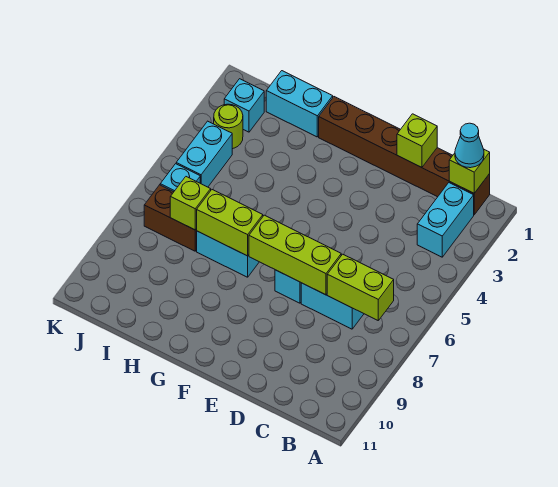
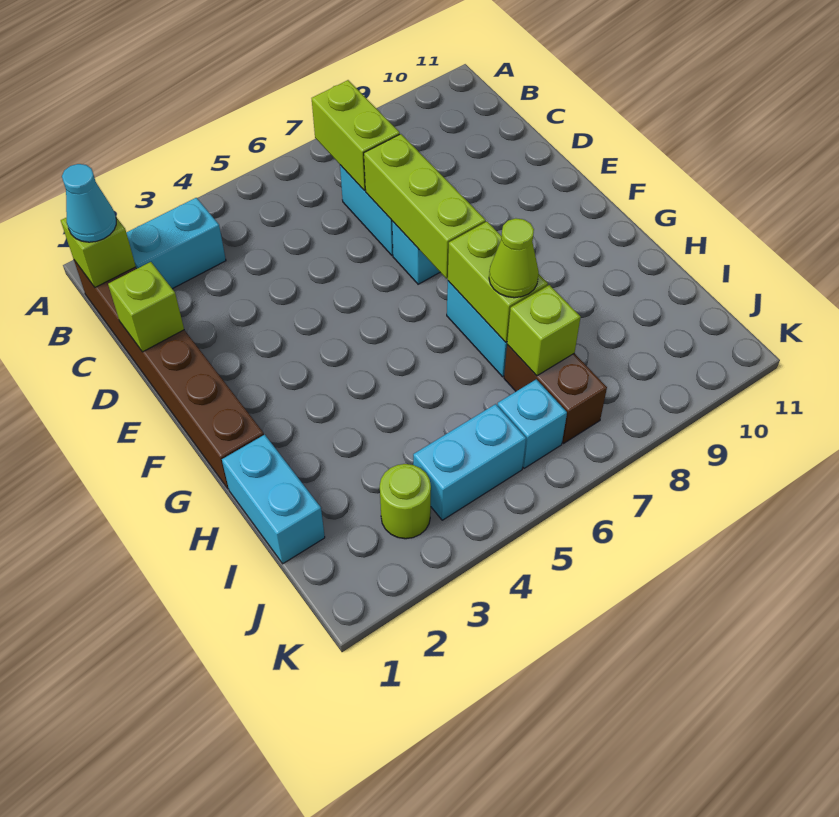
none -> lime 1x1 cone [489,218,539,298]
cyan 1x1 brick [224,79,264,132] -> none

